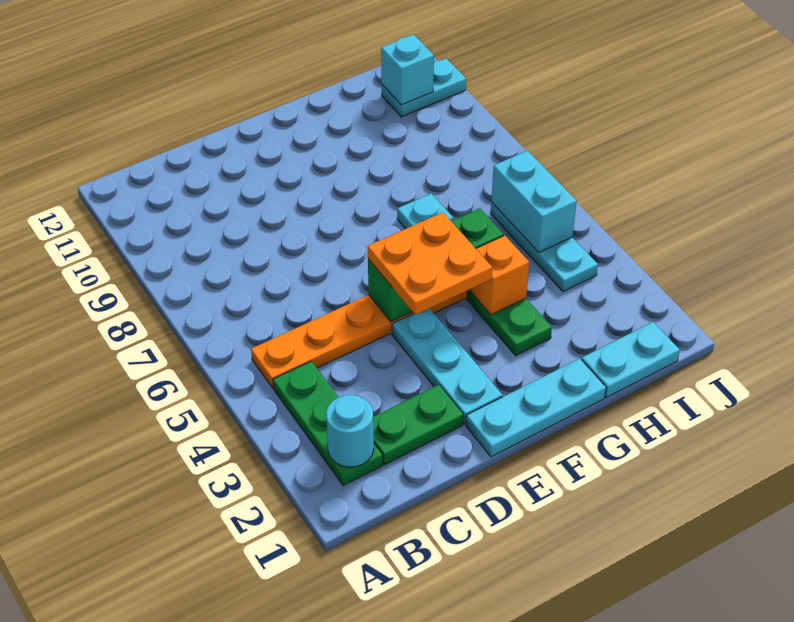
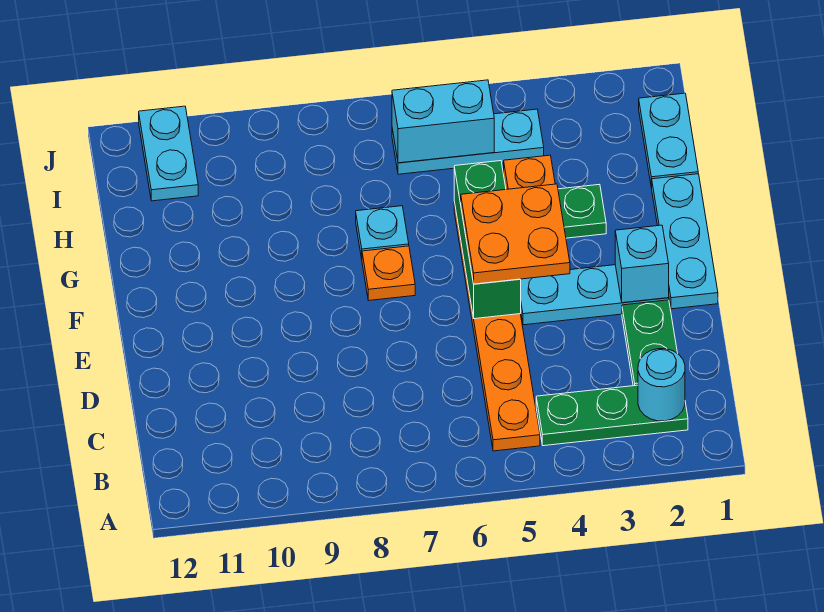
none -> orange 1x1 plate [362,246,415,300]
cyan 1x1 brick [381,35,434,105] -> cyan 1x1 brick moved to [615,225,669,303]

